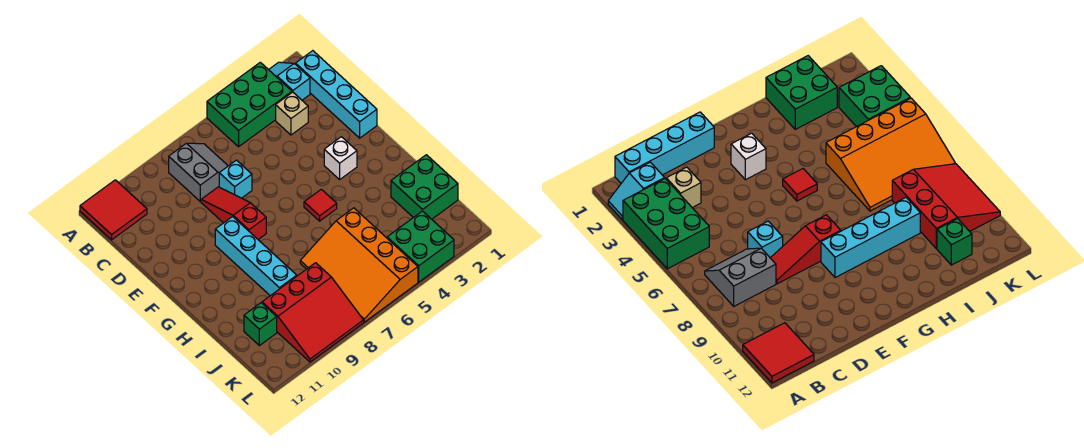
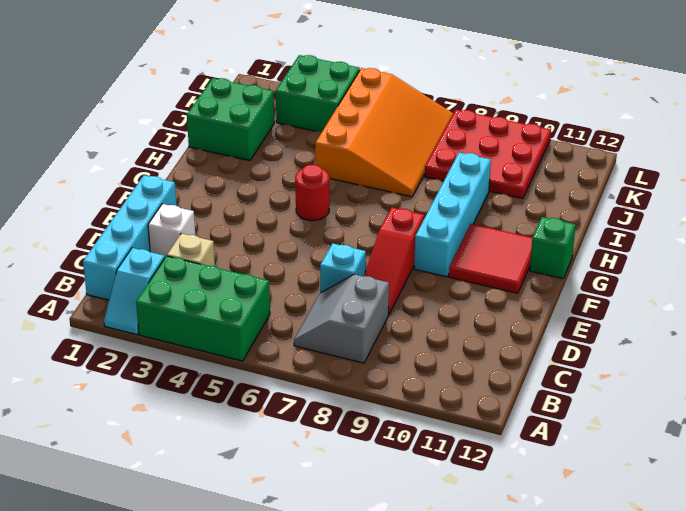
red 2x2 tile [80,180,147,240] -> red 2x2 tile moved to [449,224,532,293]
white 1x1 brick [324,137,357,179] -> white 1x1 brick moved to [148,204,195,257]
red 1x1 tile [304,189,337,221] -> red 1x1 round brick [295,165,329,221]
red 3x3 slope [262,263,364,362] -> red 3x3 plate [425,110,551,199]
green 1x1 brick [244,303,277,346] -> green 1x1 brick moved to [530,217,575,279]

